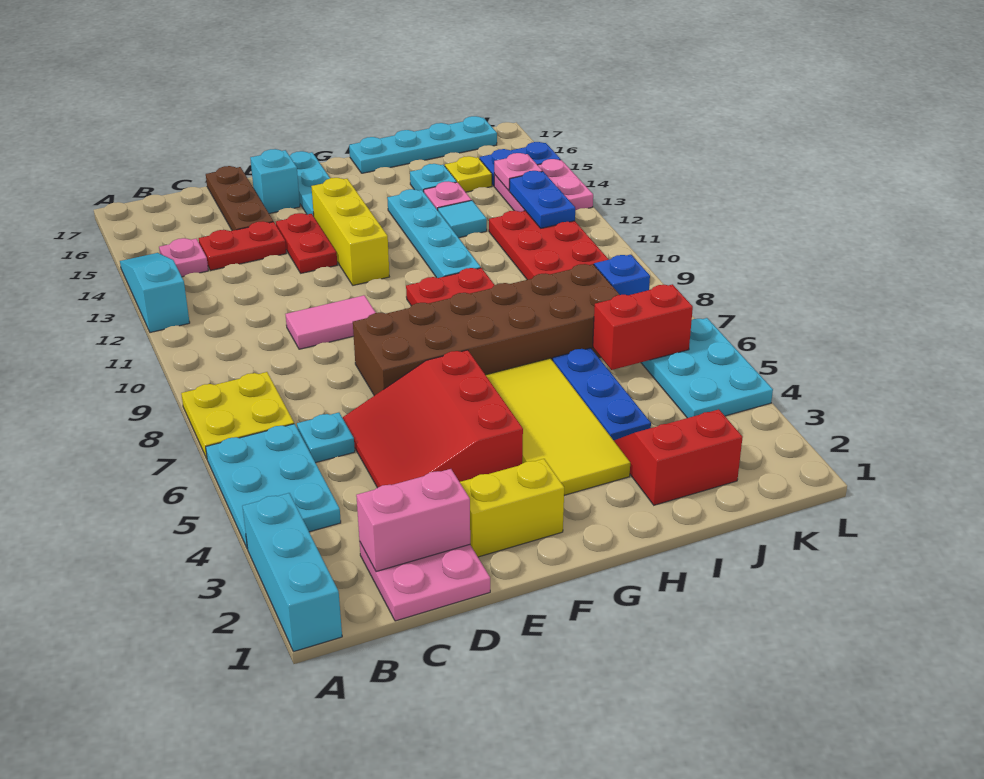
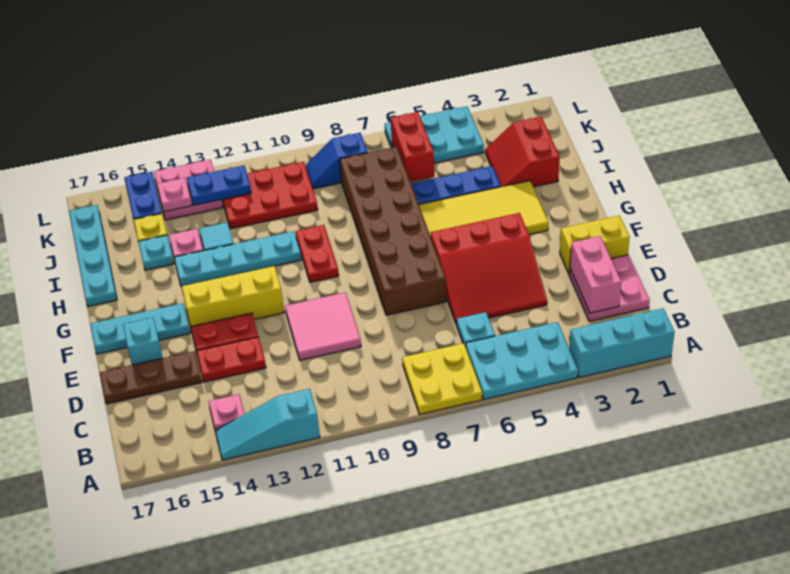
red 1x2 plate [199,221,286,270] -> red 1x2 plate turned to [196,337,266,382]
pink 1x2 tile [286,295,376,349] -> pink 2x2 tile [285,292,361,360]
yellow 1x2 brick [460,459,564,557] -> yellow 1x2 brick turned to [560,216,630,274]

